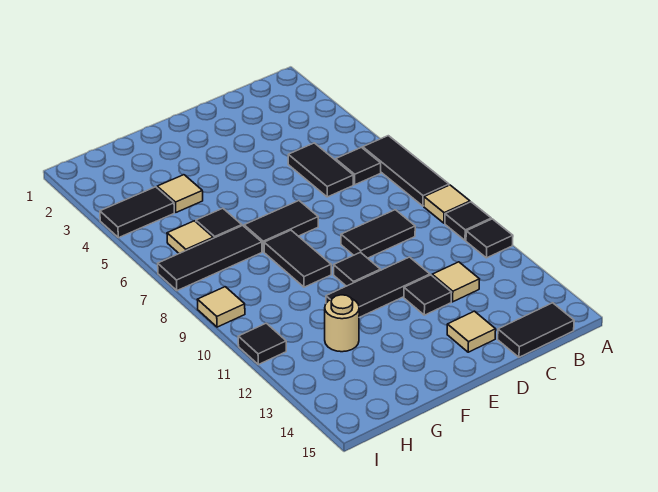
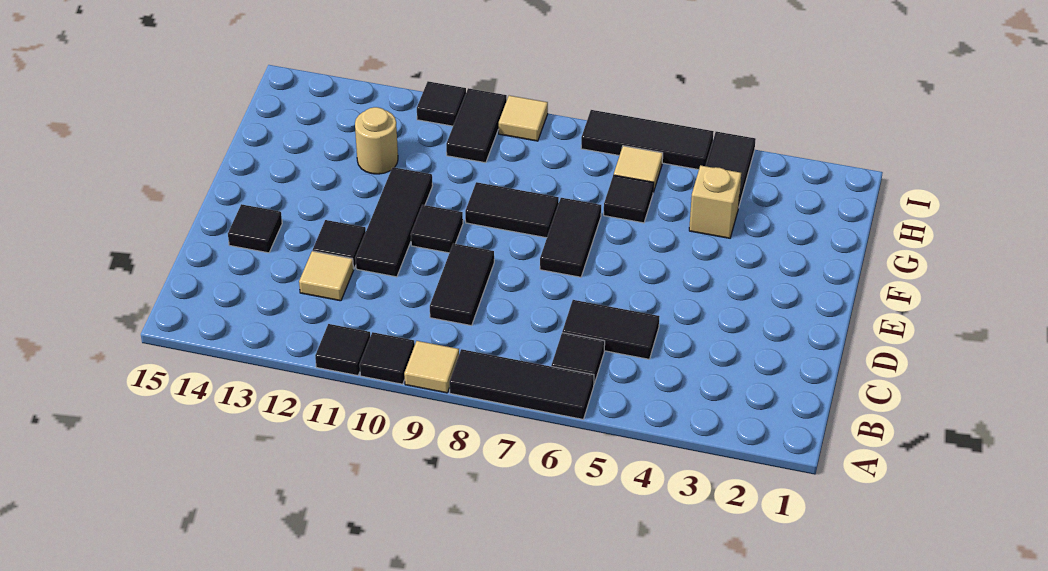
black 1x2 tile [498,303,574,357] -> black 1x2 tile moved to [446,88,507,163]
tan 1x1 tile [447,311,496,352] -> black 1x1 tile [228,204,282,253]
tan 1x1 tile [157,175,203,212] -> tan 1x1 brick [689,165,741,238]
black 1x3 tile [158,226,262,291] -> black 1x3 tile turned to [581,110,714,170]

